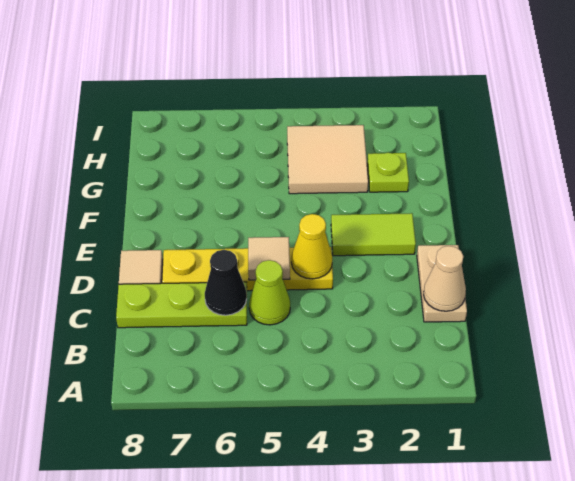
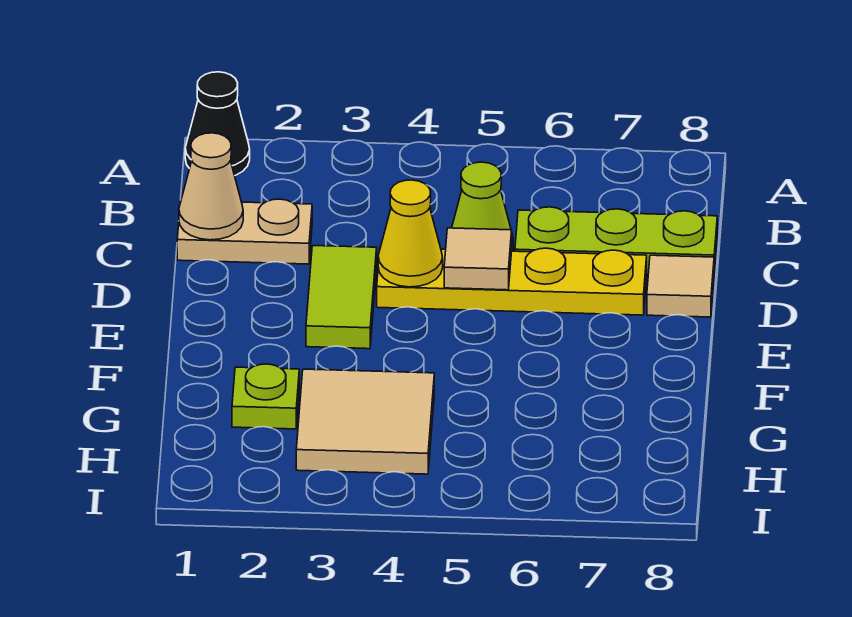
tan 1x2 plate [417,245,467,322] -> tan 1x2 plate turned to [177,199,312,264]
black 1x1 cone [205,250,247,315] -> black 1x1 cone moved to [185,72,250,176]
lime 1x2 tile [331,213,416,256] -> lime 1x2 tile turned to [306,246,377,349]

